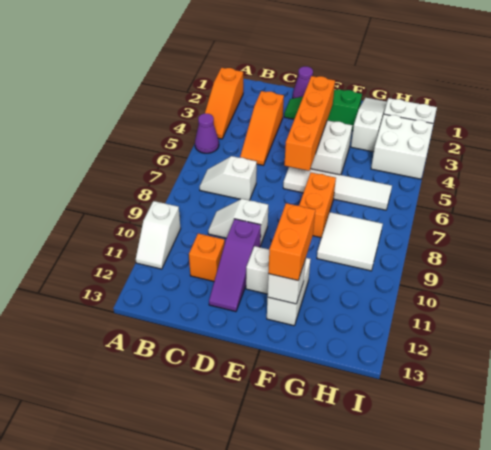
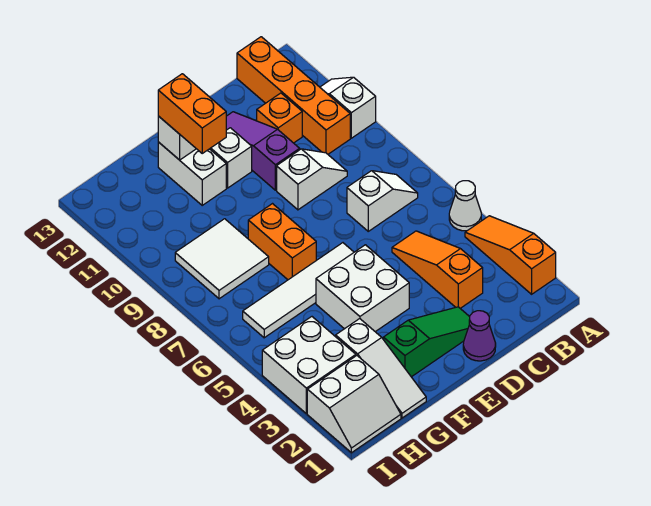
purple 1x1 cone [195,113,219,153] -> white 1x1 cone [449,181,481,231]
orange 1x4 brick [284,76,335,171] -> orange 1x4 brick moved to [237,37,350,154]

